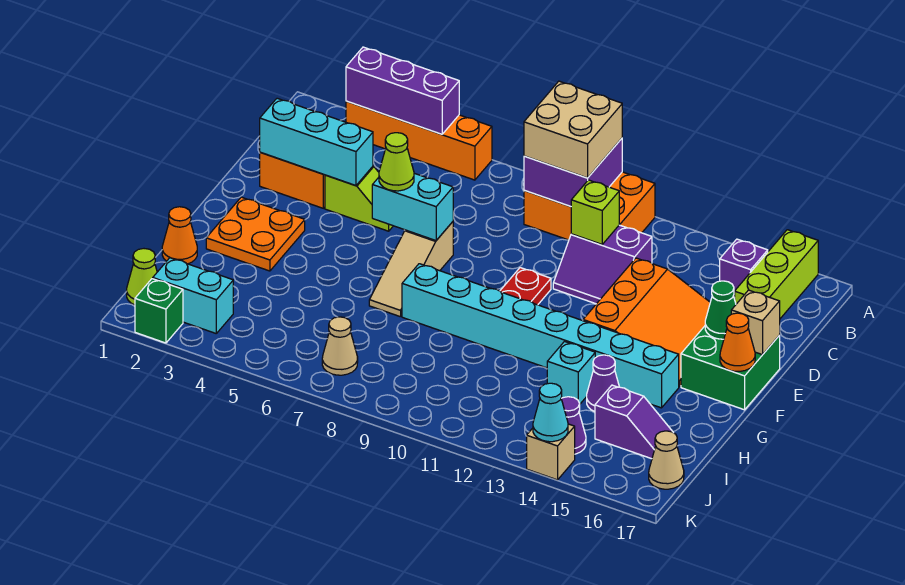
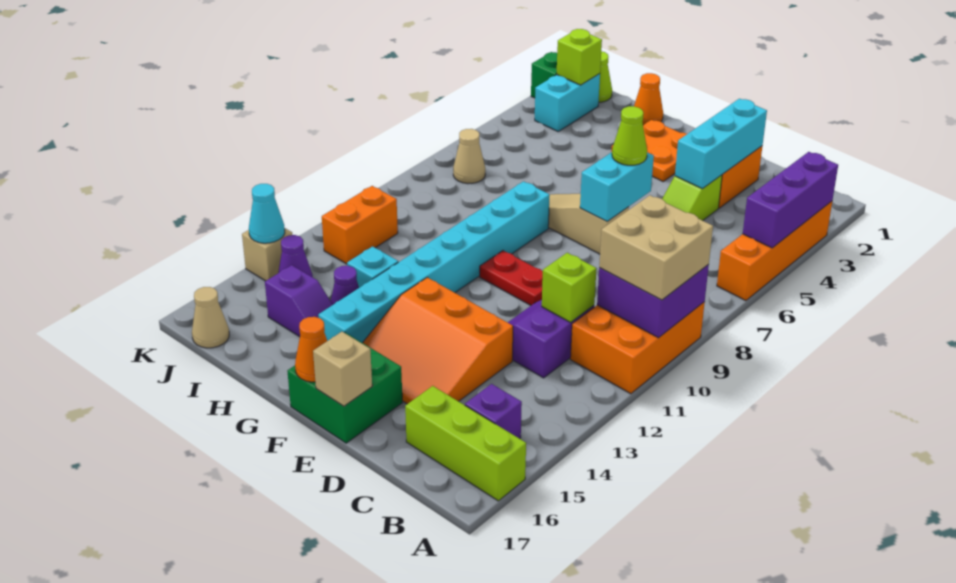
green 1x1 cone [705,281,736,339] -> none
purple 1x2 slope [595,385,673,459] -> purple 1x2 slope turned to [265,265,333,337]
none -> lime 1x1 brick [557,29,602,85]
none -> orange 1x2 brick [322,186,398,264]

